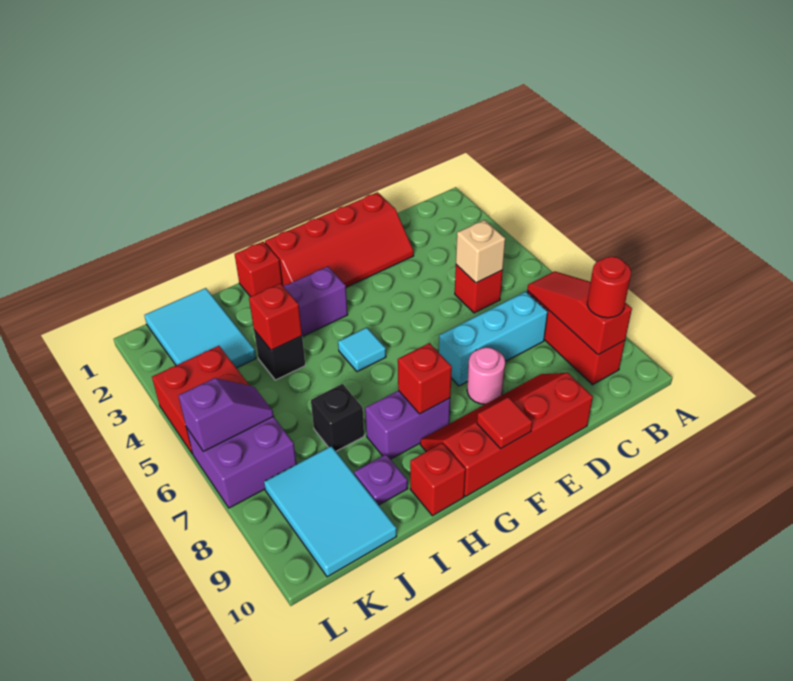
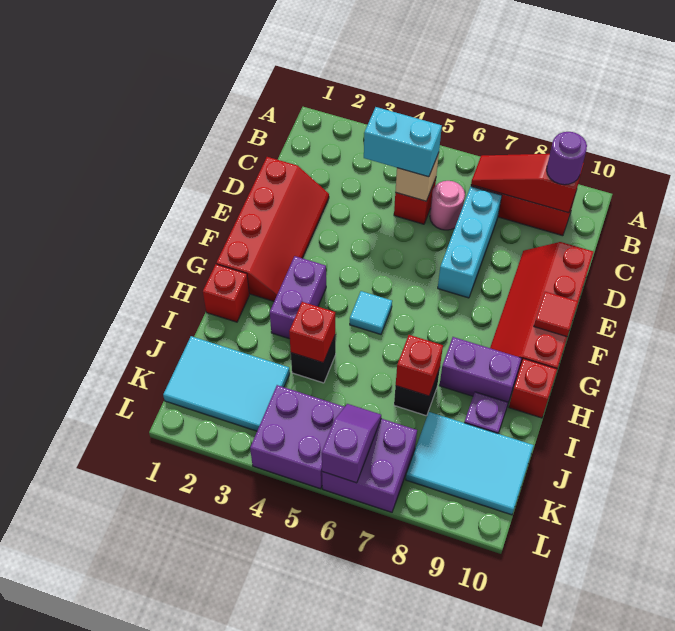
red 1x1 round brick [587,257,631,318] -> purple 1x1 round brick [547,132,587,185]
none -> cyan 1x2 brick [364,107,442,177]
pink 1x1 round brick [467,347,505,404] -> pink 1x1 round brick moved to [430,181,465,230]
purple 1x2 brick [365,391,450,459] -> purple 1x2 brick turned to [439,337,521,402]
red 1x1 brick [398,343,452,414] -> red 1x1 brick moved to [396,335,443,396]
red 2x2 brick [152,346,250,454] -> purple 2x2 brick [250,385,344,489]

